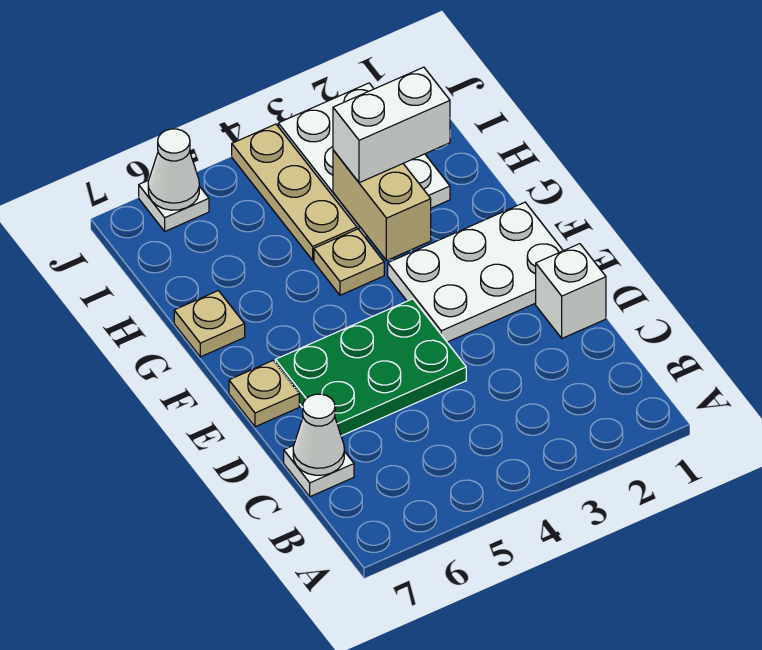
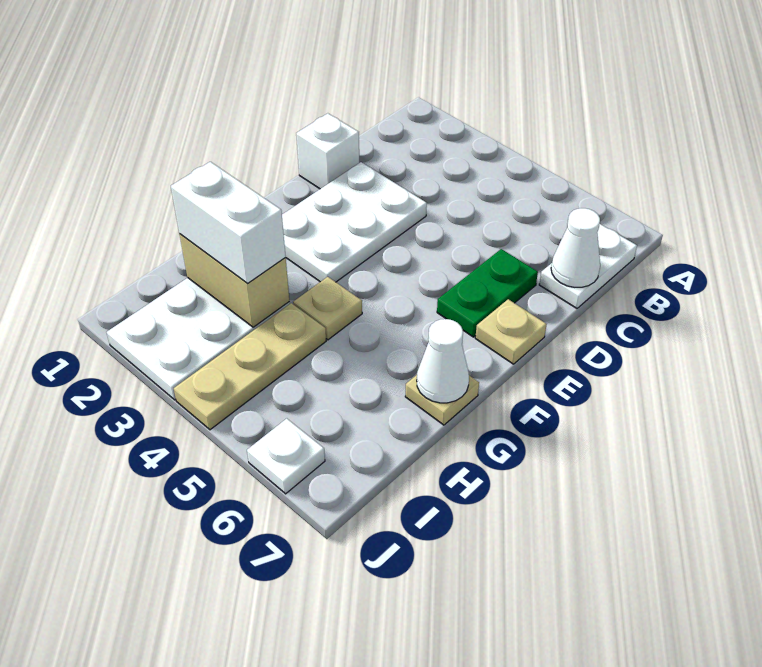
white 1x1 plate [284,446,354,497] -> white 1x2 plate [539,224,637,308]
green 2x3 plate [275,299,466,436] -> green 1x2 plate [437,249,538,337]
white 2x3 plate [388,202,563,342] -> white 2x3 plate turned to [282,162,427,282]
tan 1x2 brick [333,150,431,260] -> tan 1x2 brick turned to [180,234,289,327]
white 1x1 cone [148,129,199,210] -> white 1x1 cone moved to [417,319,469,403]

